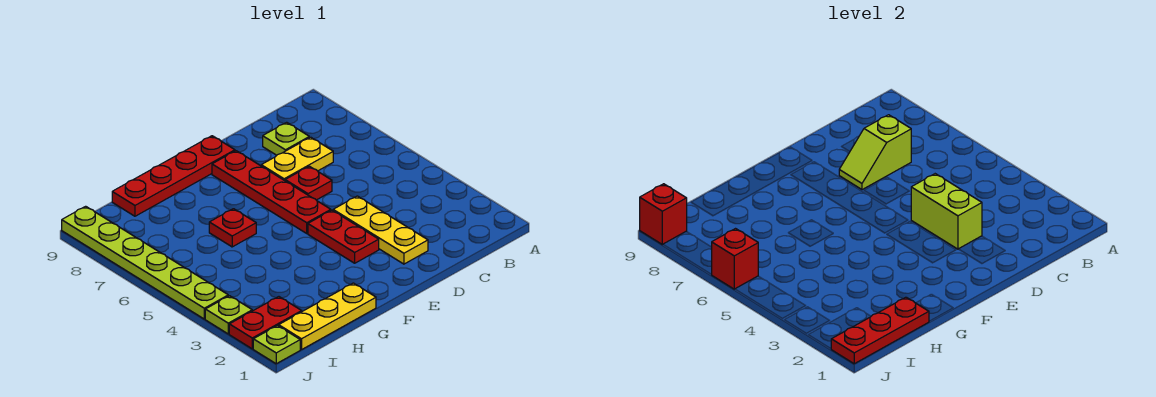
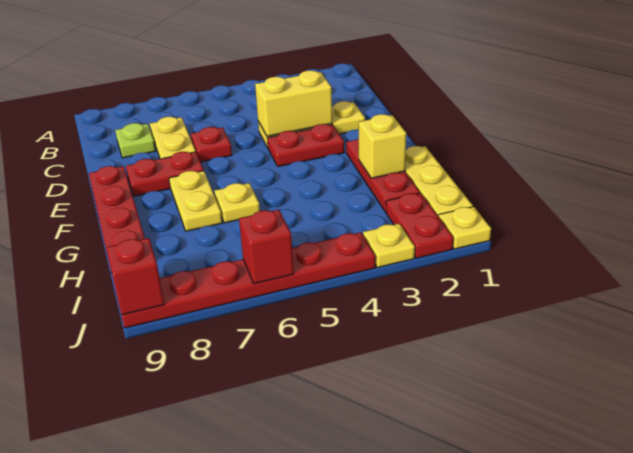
lime 1x2 slope [839,115,911,190] -> none
lime 1x2 brick [911,174,982,249] -> yellow 1x2 brick [255,70,332,136]
red 1x4 plate [212,151,331,233] -> red 1x2 plate [126,152,204,196]
none -> yellow 1x2 plate [169,171,222,231]
none -> yellow 1x1 brick [359,114,406,178]
red 1x1 plate [209,209,256,247] -> yellow 1x1 plate [214,183,260,223]
red 1x3 plate [831,297,929,364] -> red 1x3 plate moved to [346,138,420,212]
lime 1x1 plate [253,326,300,364] -> yellow 1x1 plate [439,207,491,249]
lime 1x1 plate [205,296,252,334] -> yellow 1x1 plate [363,224,415,268]
lime 1x6 plate [62,206,228,319] -> red 1x6 plate [121,232,375,328]

